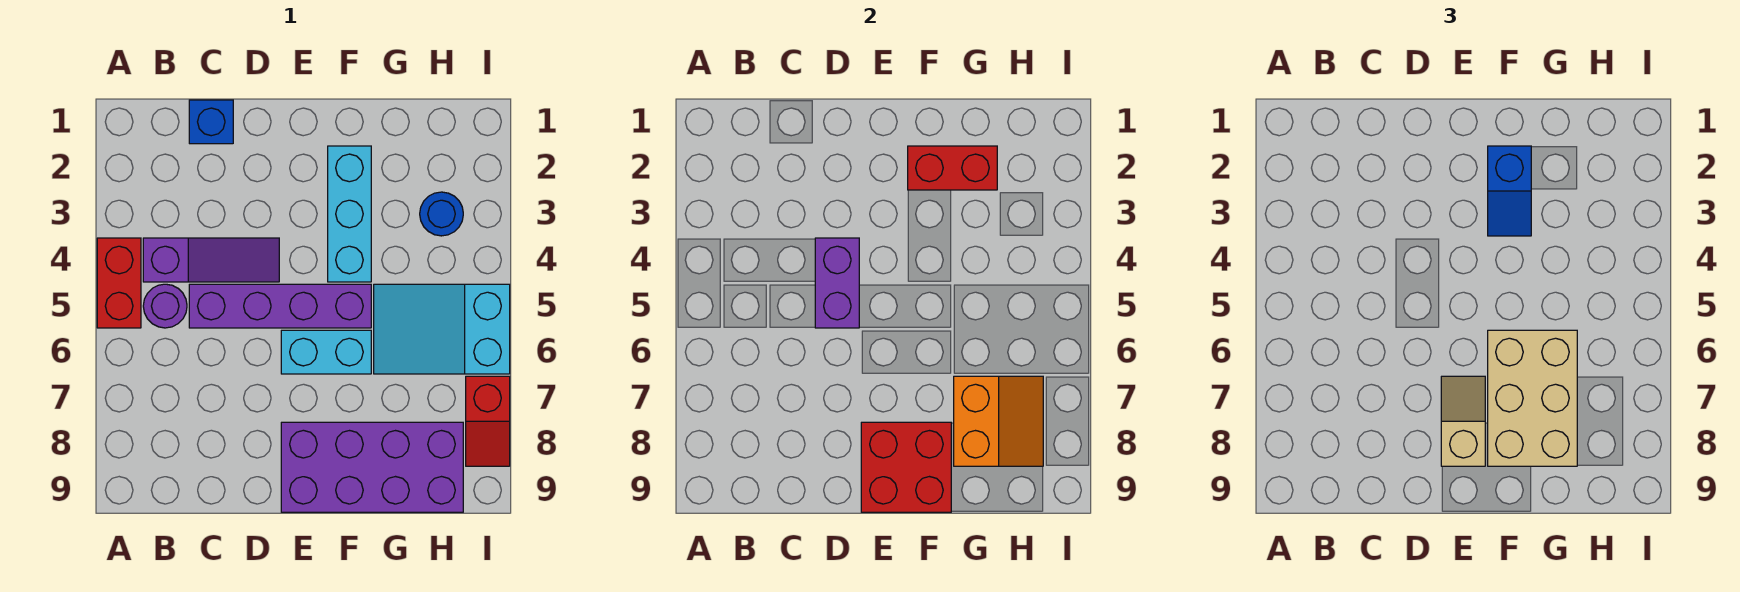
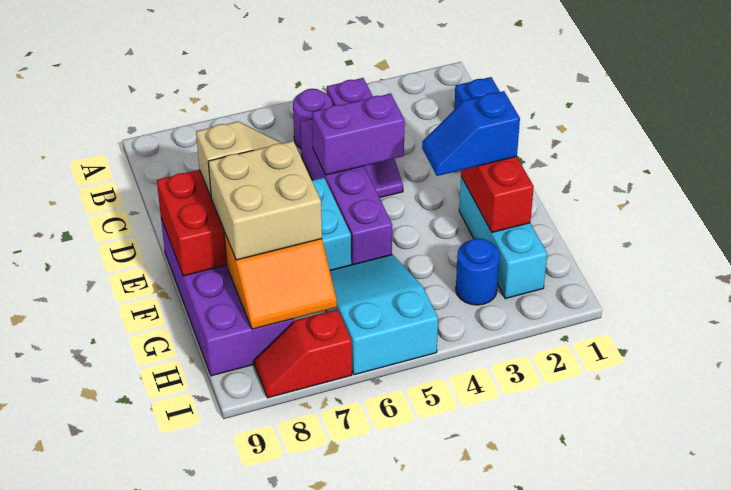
red 1x2 brick [97,238,141,328] -> none
cyan 1x3 brick [328,146,371,282] -> cyan 1x3 brick turned to [459,177,547,298]
tan 2x3 brick [1488,330,1577,466] -> tan 2x2 brick [208,141,322,260]

